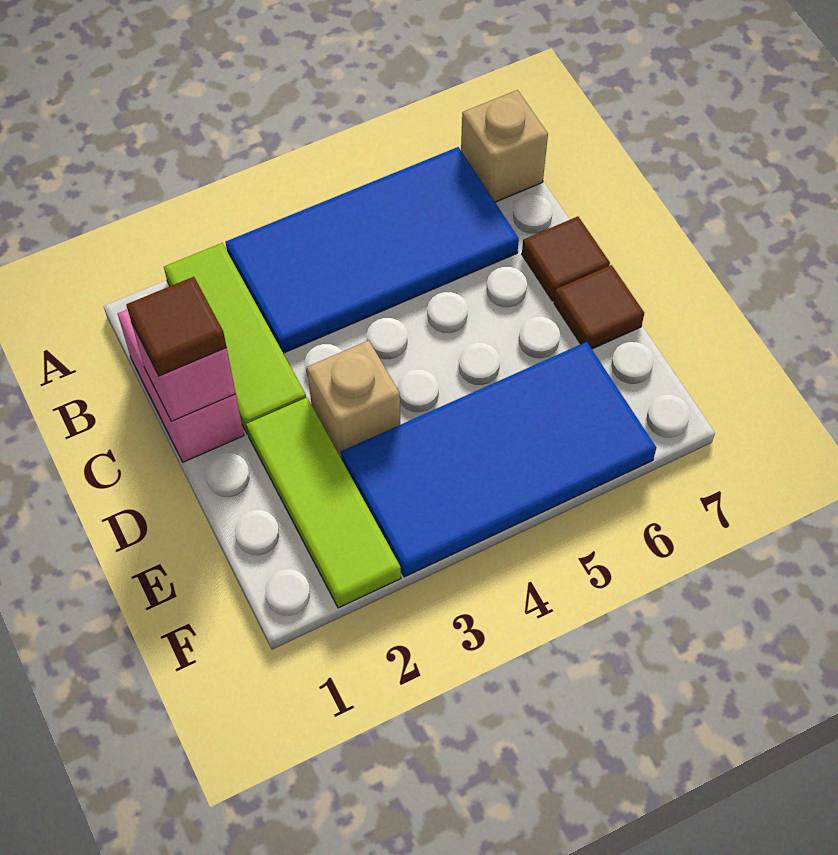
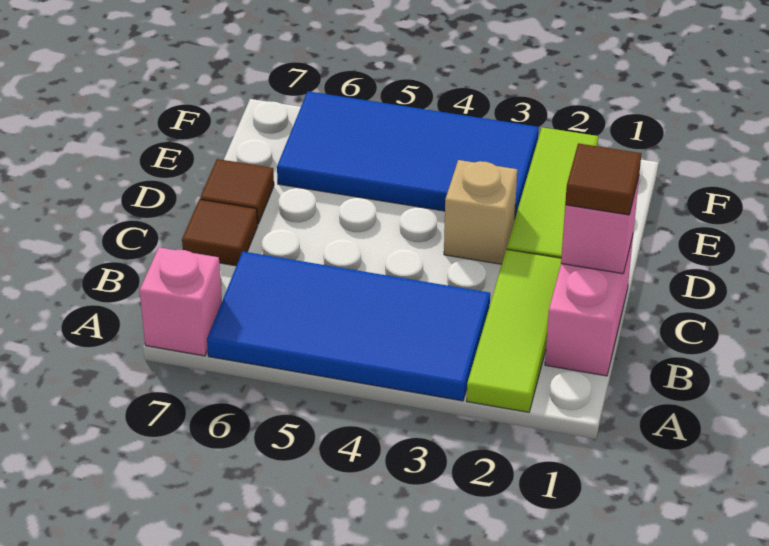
tan 1x1 brick [461,90,548,202] -> pink 1x1 brick [140,247,222,356]

